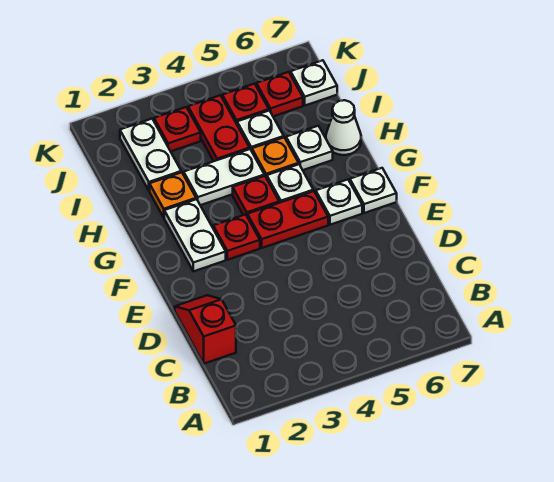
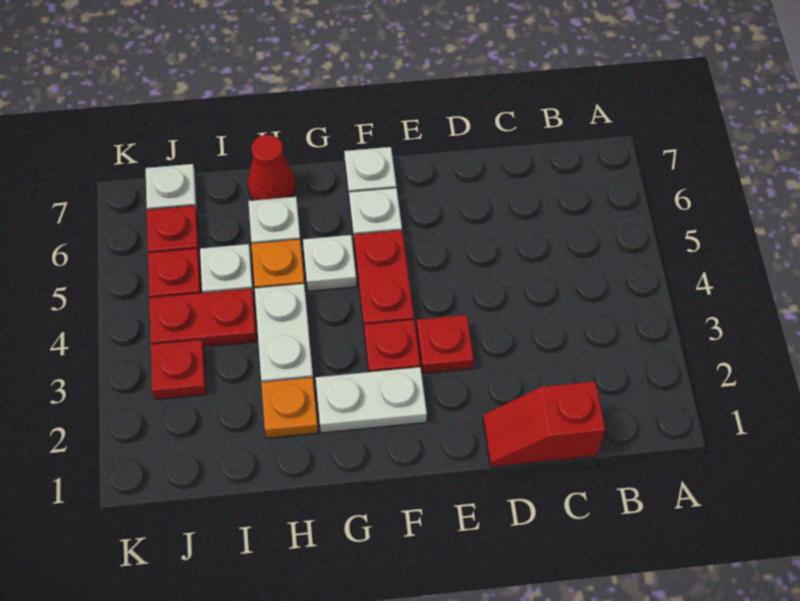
red 1x1 plate [233,176,279,215] -> red 1x1 plate moved to [416,315,474,374]
white 1x1 cone [326,100,361,155] -> red 1x1 cone [248,135,295,200]
white 1x2 plate [120,119,181,191] -> none

